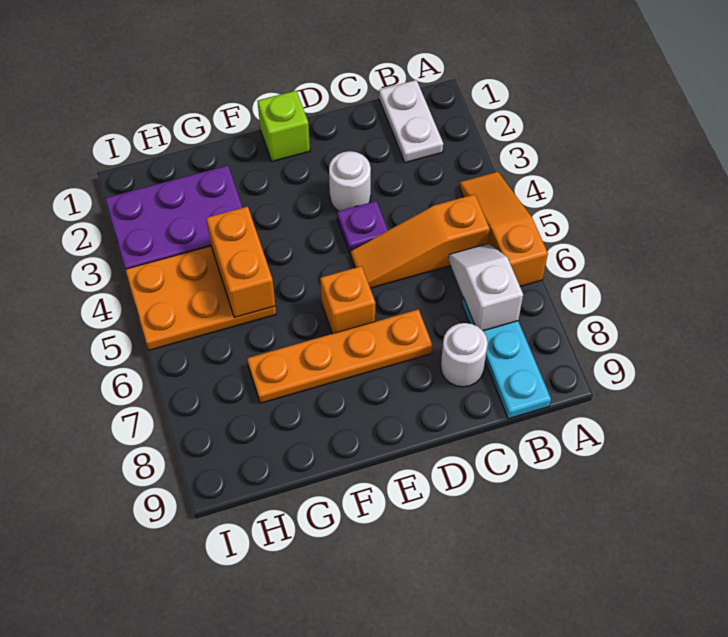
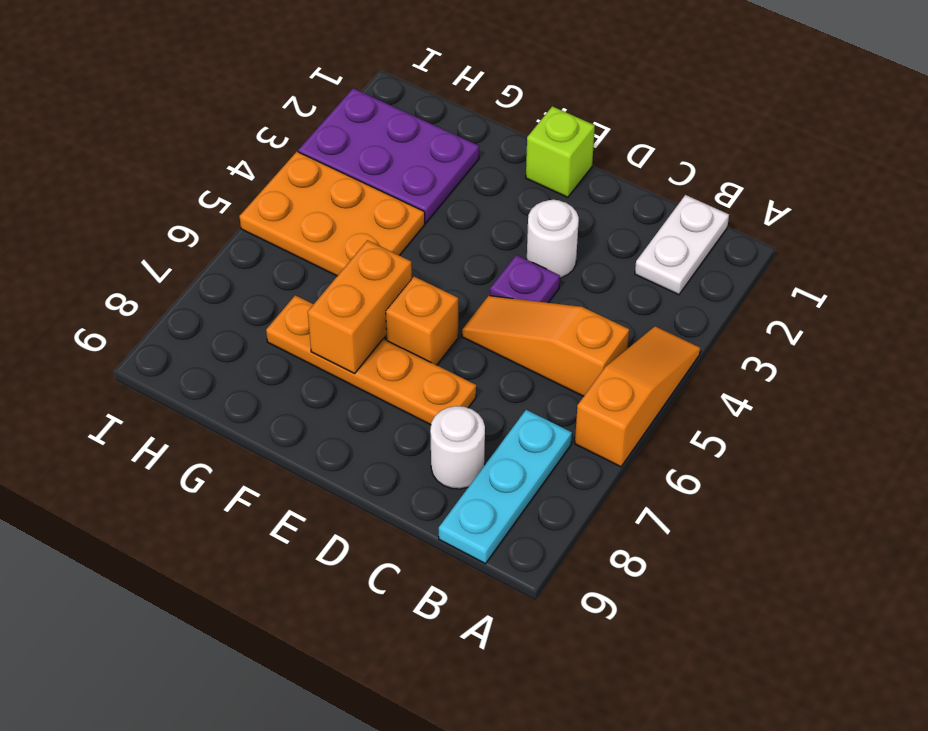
white 1x2 slope [448,244,523,331] -> none
orange 1x2 brick [206,207,275,318] -> orange 1x2 brick moved to [308,240,412,373]

